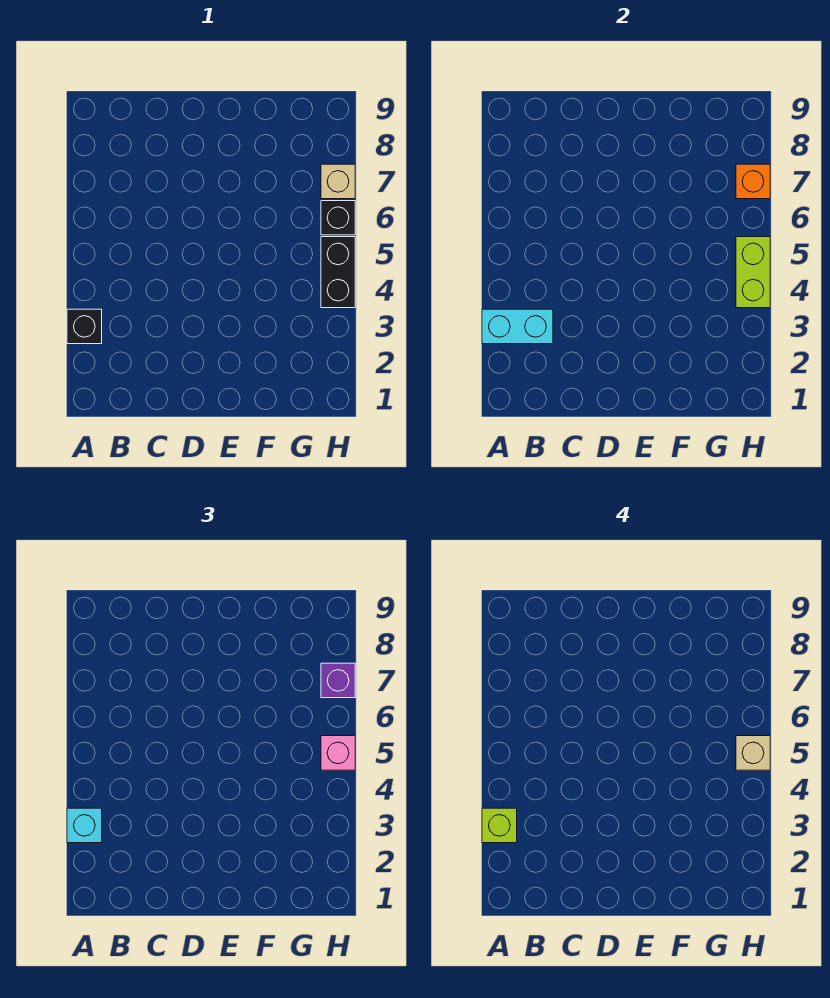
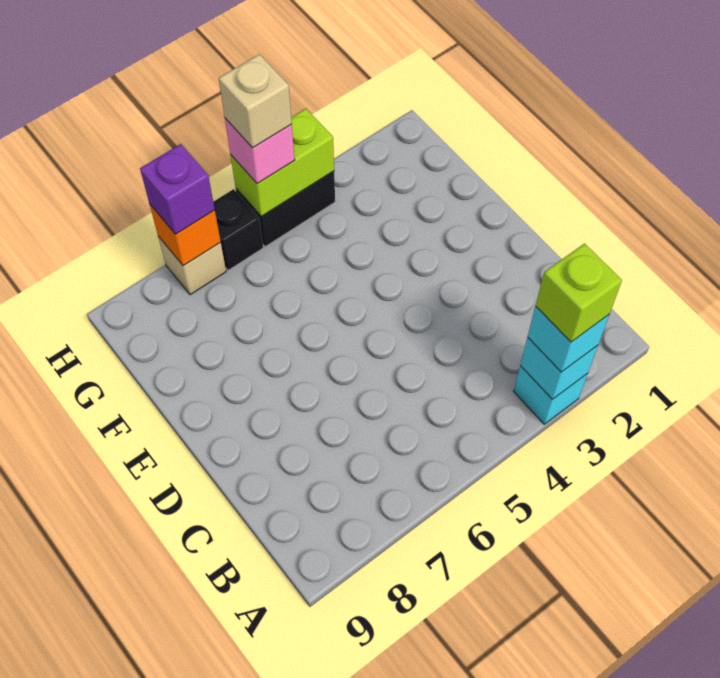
black 1x1 brick [67,309,102,344] -> cyan 1x1 brick [514,366,588,424]
cyan 1x2 brick [482,309,553,344] -> cyan 1x1 brick [520,338,598,399]

